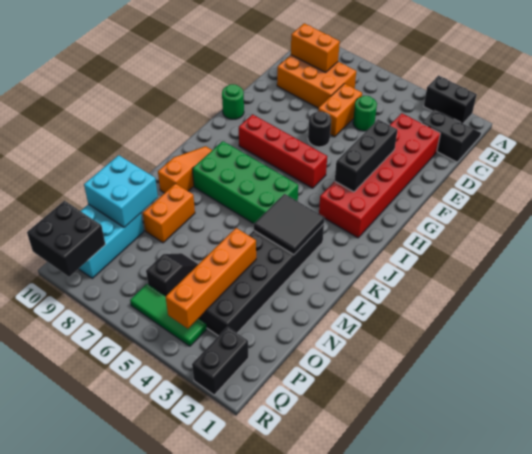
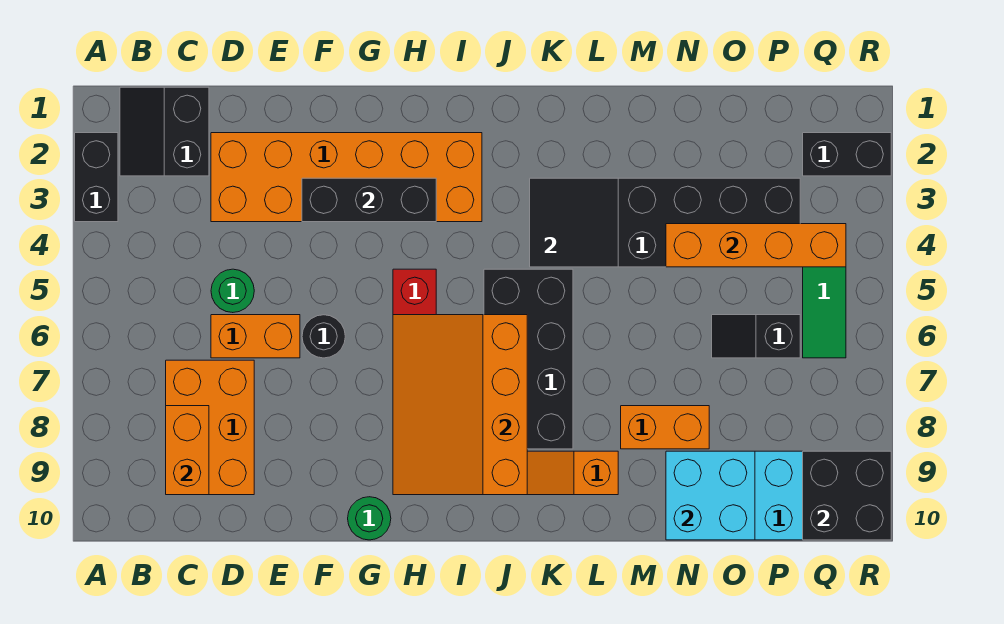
red 2x6 brick [319,113,440,238] -> orange 2x6 brick [211,133,482,222]
none -> orange 3x4 slope [393,315,527,495]
green 2x4 brick [192,141,298,224] -> black 2x4 brick [484,269,573,449]

